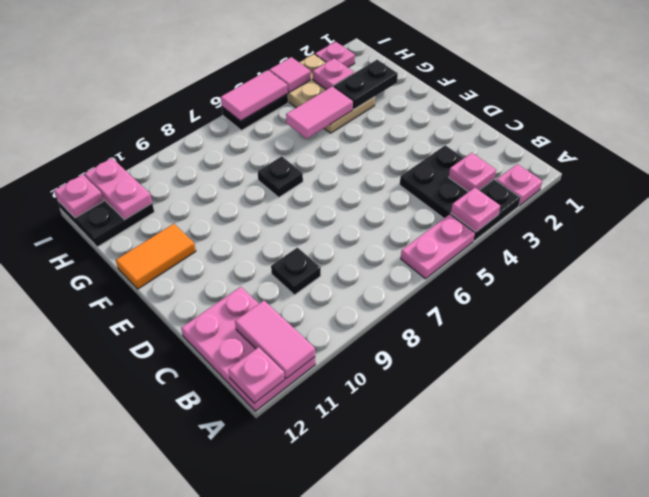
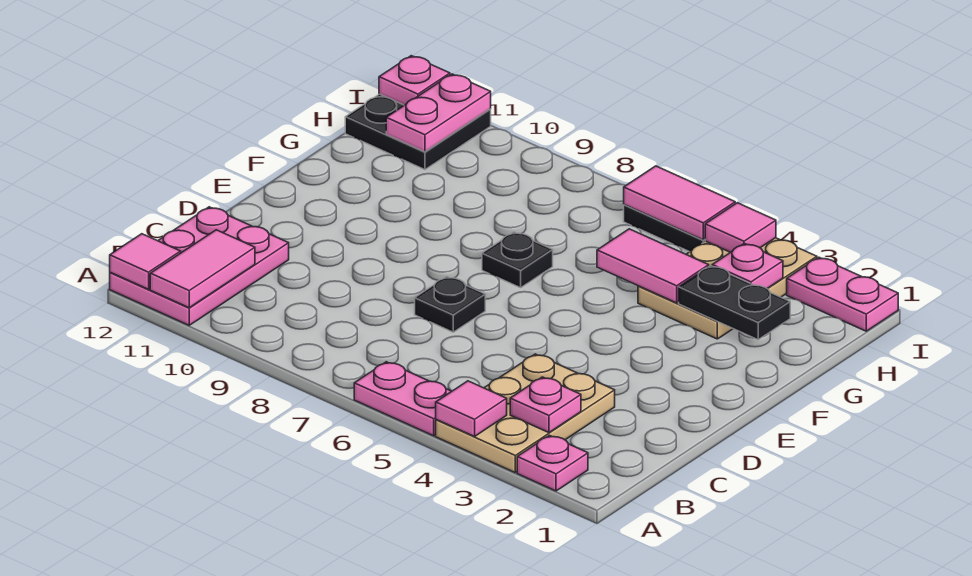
black 2x3 plate [400,145,521,241] -> tan 2x3 plate [436,354,615,472]
pink 1x1 plate [451,188,500,232] -> pink 1x1 tile [436,381,507,436]
pink 1x1 plate [228,347,285,403] -> pink 1x1 tile [110,234,181,289]
black 1x1 plate [271,248,321,295] -> black 1x1 plate moved to [415,277,485,332]
orange 1x2 tile [116,224,196,289] -> none
pink 1x1 plate [315,42,355,67] -> pink 1x2 plate [787,257,898,331]

